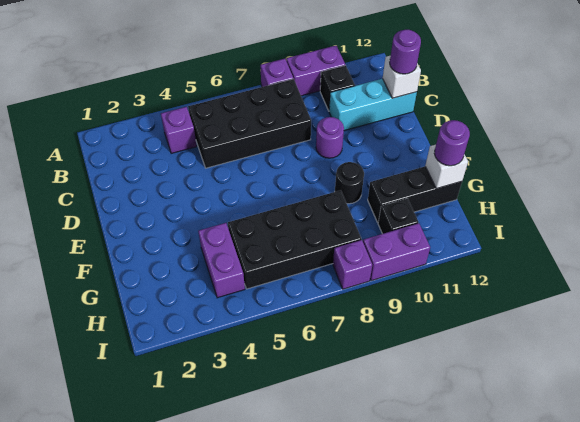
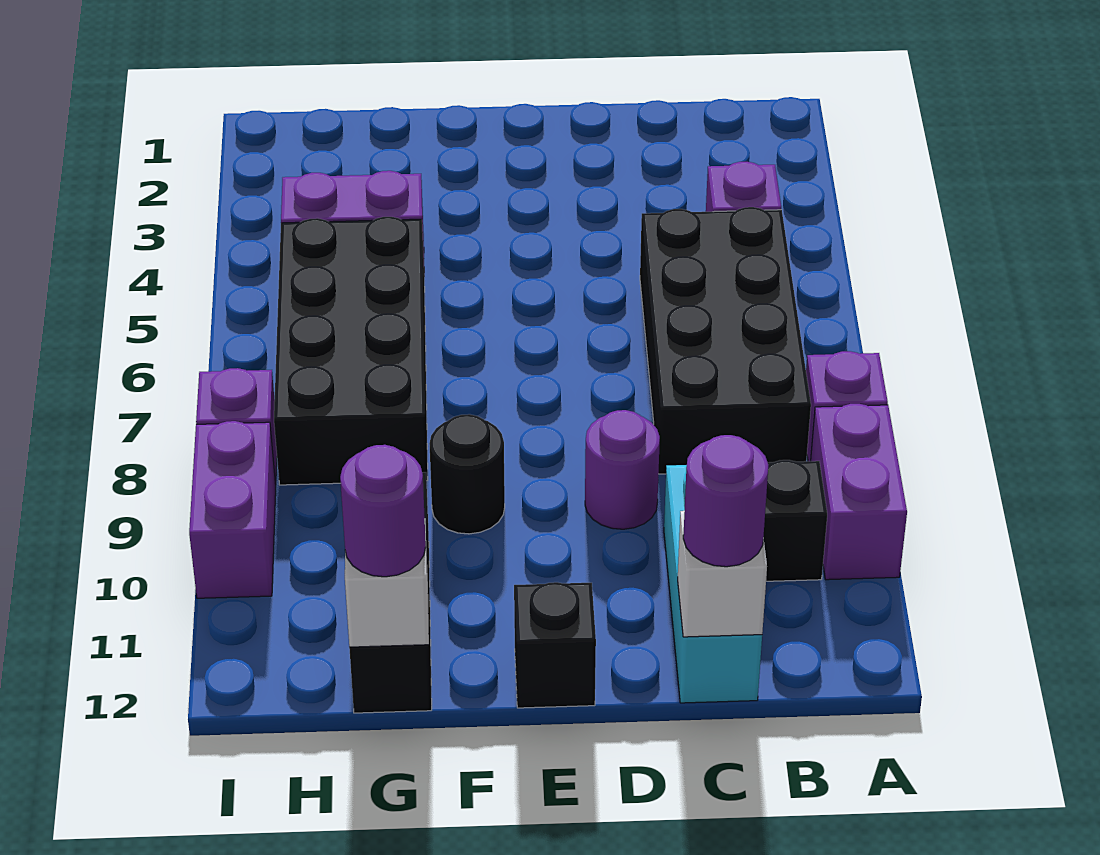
black 1x1 brick [378,199,418,234] -> black 1x1 brick moved to [514,582,596,708]

